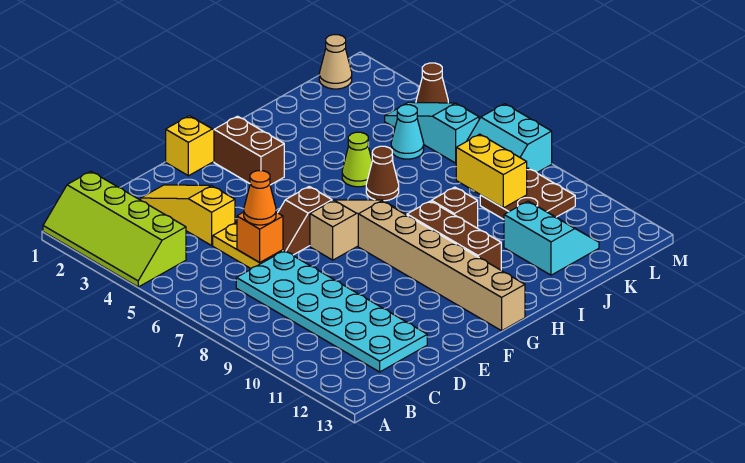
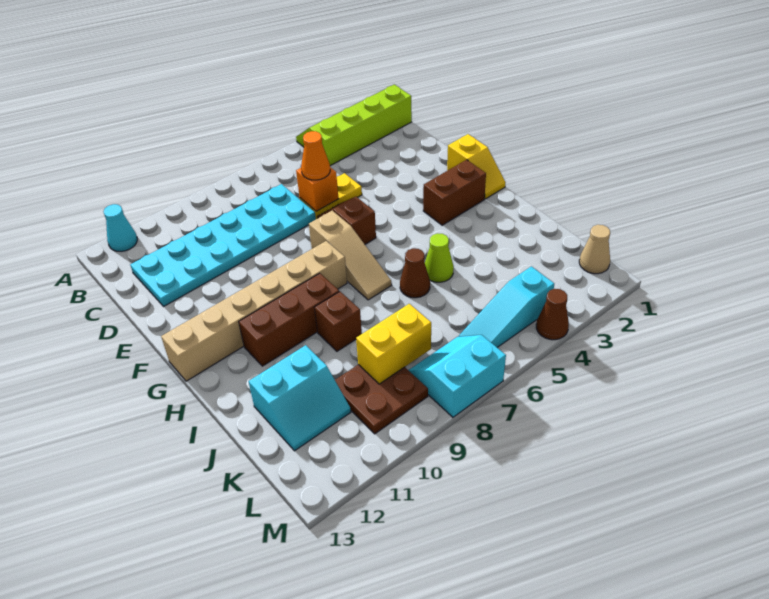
yellow 1x3 slope [141,185,235,245] -> none
cyan 1x1 cone [391,105,424,159] -> cyan 1x1 cone moved to [103,204,137,251]
cyan 1x3 slope [385,102,479,163] -> cyan 1x3 slope turned to [458,266,554,347]

